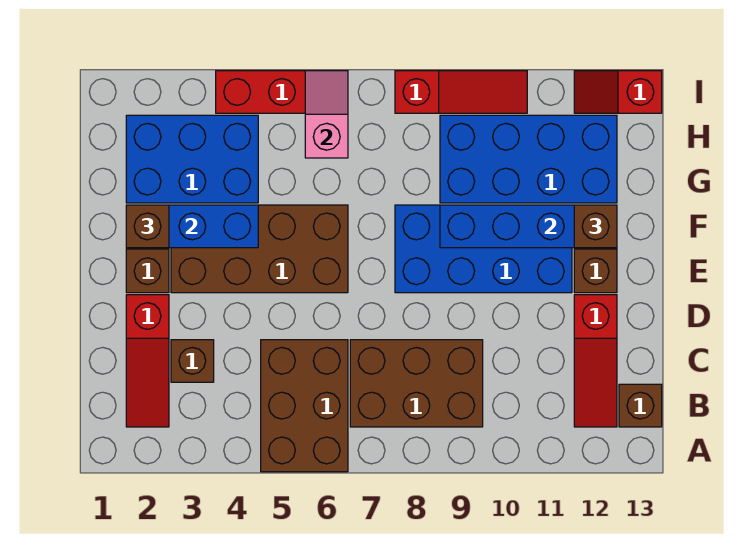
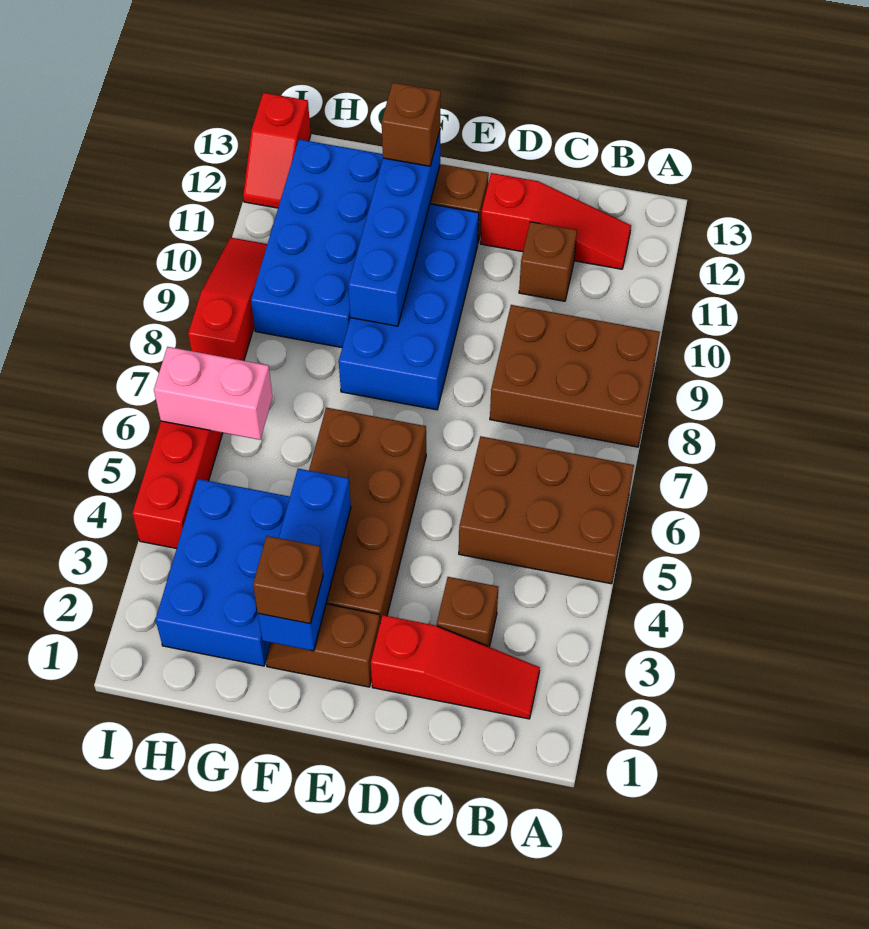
brown 2x3 brick [350,340,483,427] -> brown 2x3 brick turned to [490,305,660,447]
brown 1x1 brick [619,384,662,427] -> brown 1x1 brick moved to [519,222,577,301]
pink 1x2 slope [305,71,348,158] -> pink 1x2 brick [154,347,273,440]

